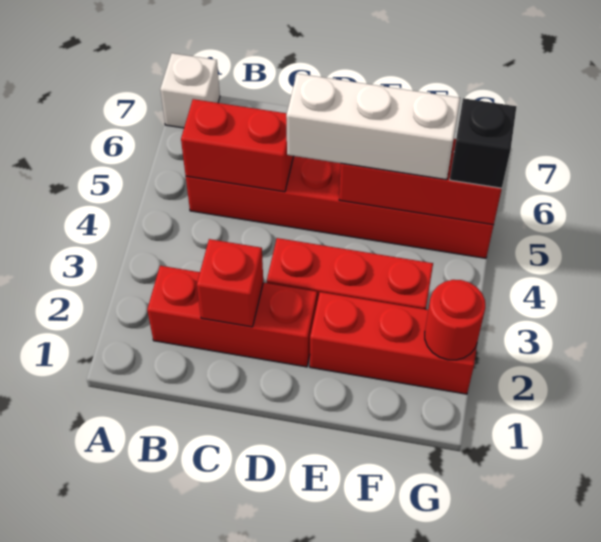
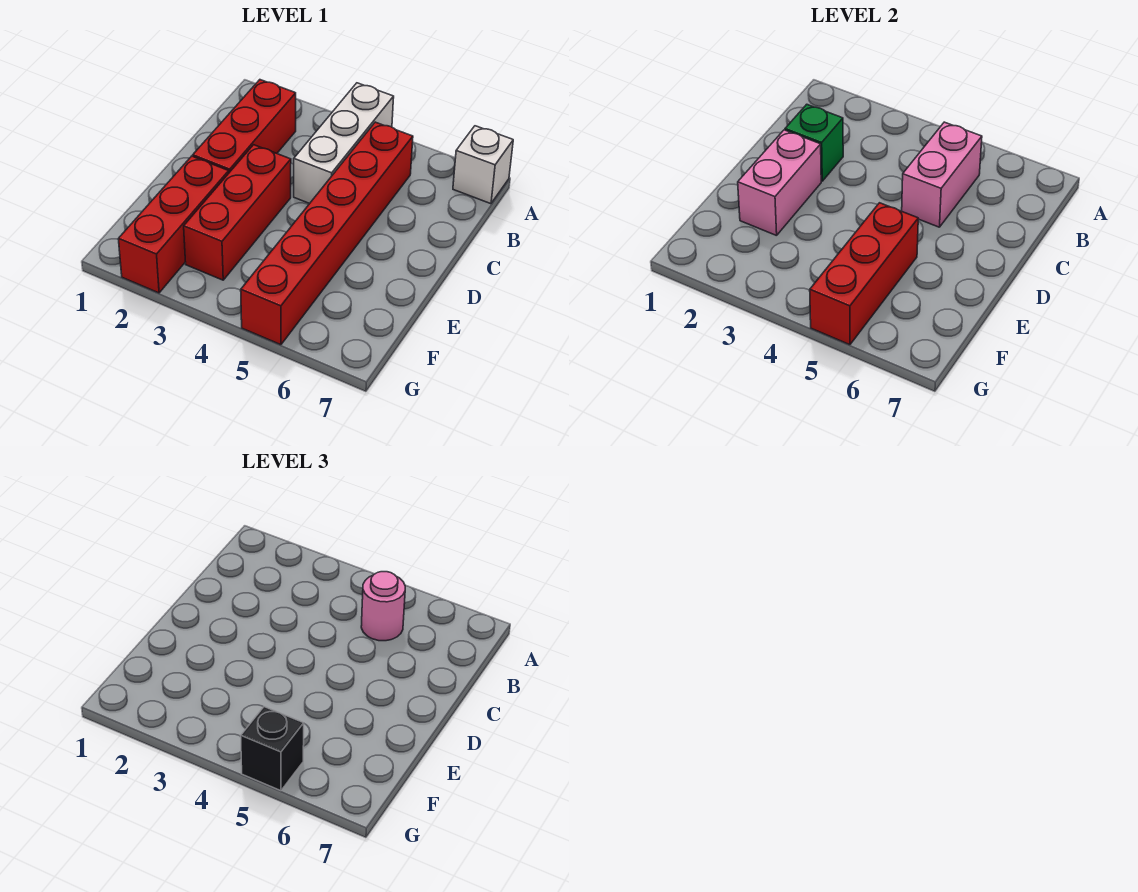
red 1x2 brick [181,99,294,192] -> pink 1x2 brick [902,122,982,227]
none -> pink 1x1 round brick [361,572,405,641]
red 1x1 brick [197,239,263,327] -> green 1x1 brick [785,104,843,181]
none -> pink 1x2 brick [738,130,821,236]
white 1x3 brick [286,74,460,180] -> white 1x3 brick moved to [294,83,394,204]
red 1x1 round brick [425,280,485,360] -> none

